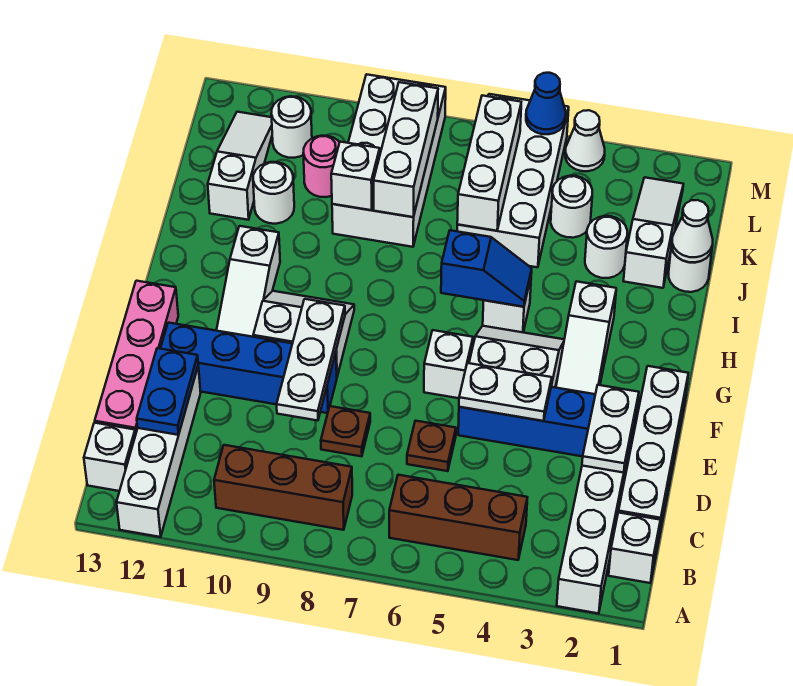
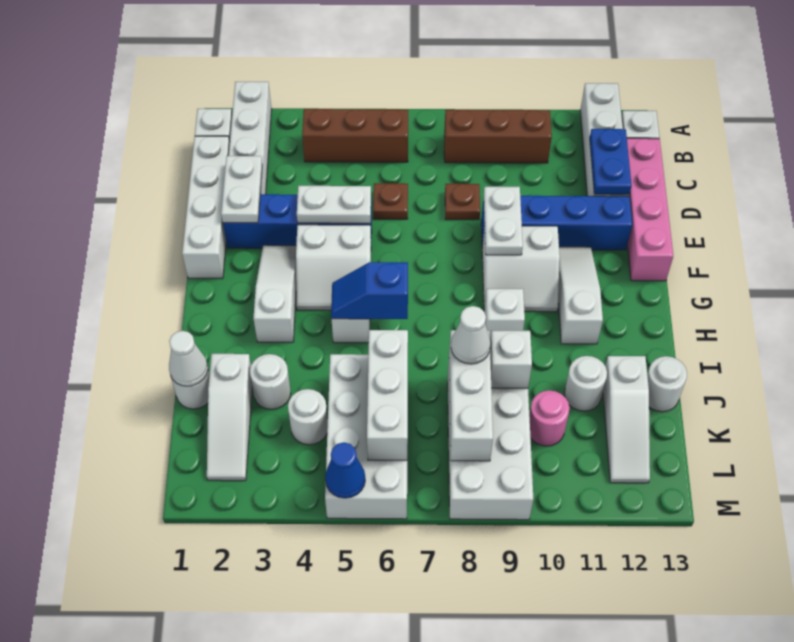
white 1x3 plate [277,299,345,421] -> white 1x2 plate [484,187,523,255]
white 1x1 brick [424,330,473,398] -> white 1x1 brick moved to [484,289,525,340]
white 1x1 round brick [271,96,312,158] -> white 1x1 round brick moved to [647,356,687,412]
white 1x1 cone [565,110,605,171] -> white 1x1 cone moved to [451,306,490,364]

